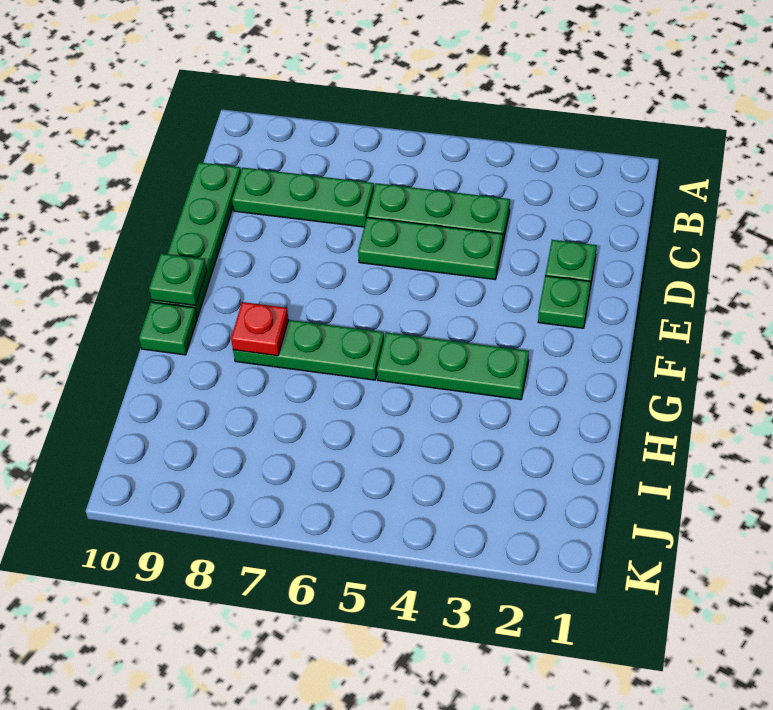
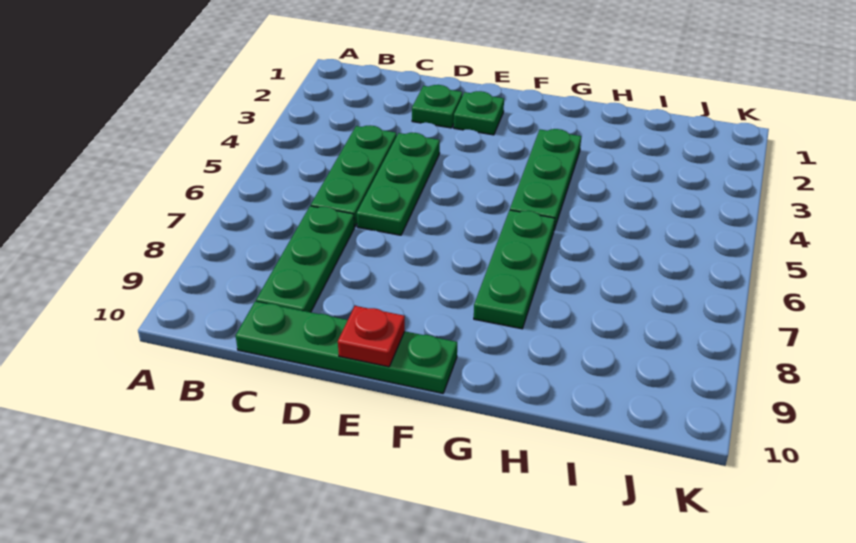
green 1x1 plate [149,253,207,305] -> none
red 1x1 plate [231,302,289,356] -> red 1x1 plate moved to [338,306,405,367]
green 1x1 plate [139,302,197,355] -> none

